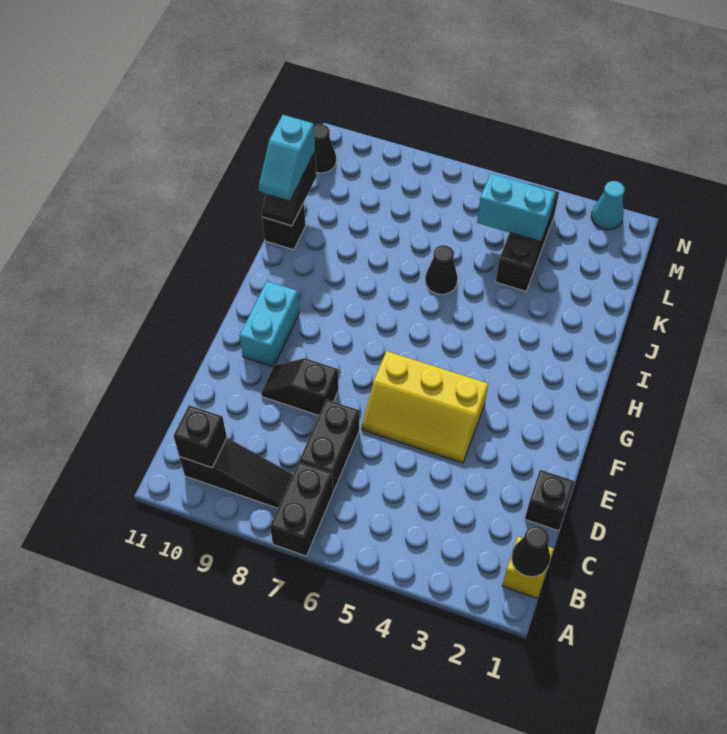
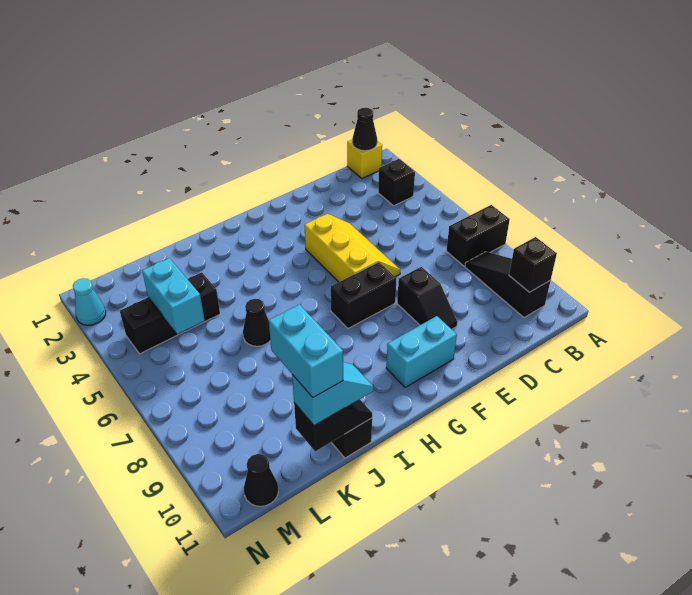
black 1x2 brick [299,400,359,491] -> black 1x2 brick moved to [331,262,397,328]
black 1x1 brick [525,470,575,531] -> black 1x1 brick moved to [378,159,415,206]
none -> cyan 1x2 brick [269,305,343,398]

